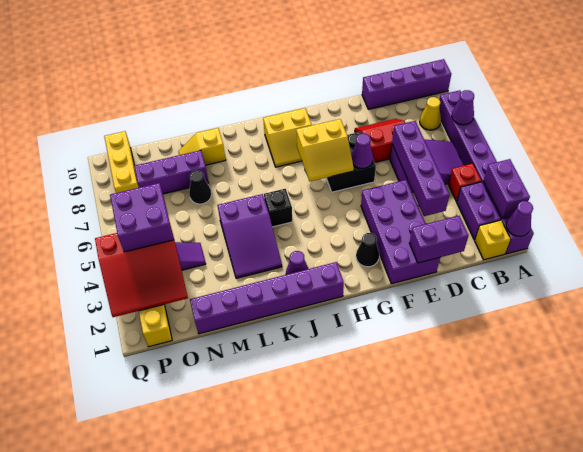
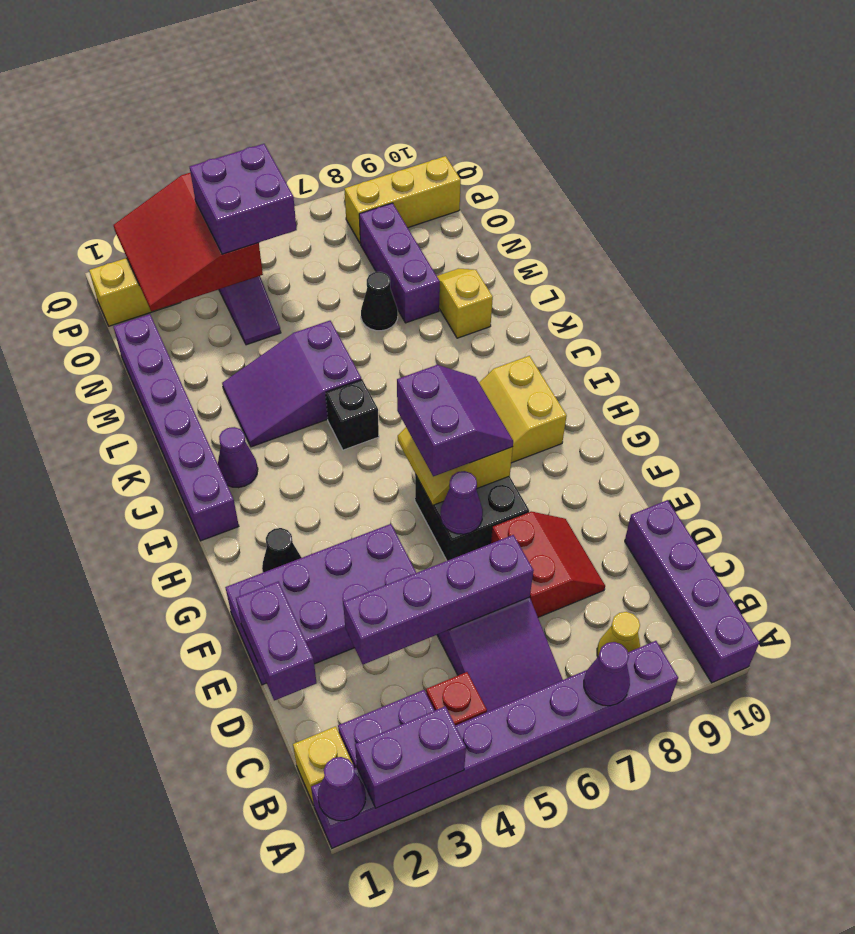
none -> purple 2x2 slope [397,365,513,476]

